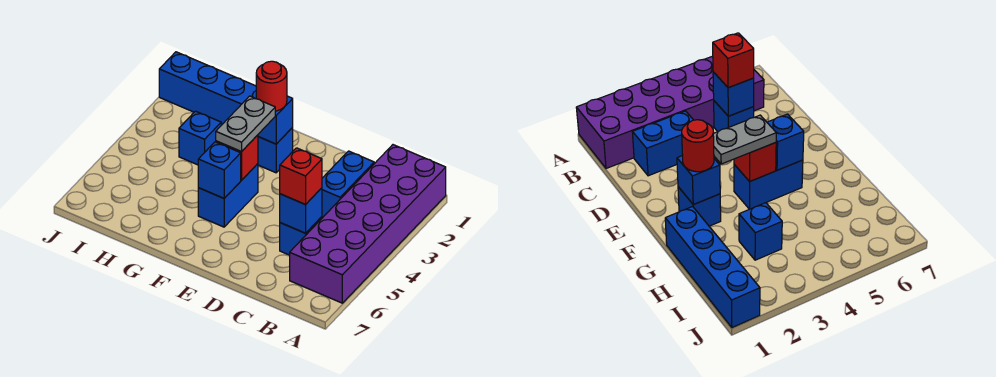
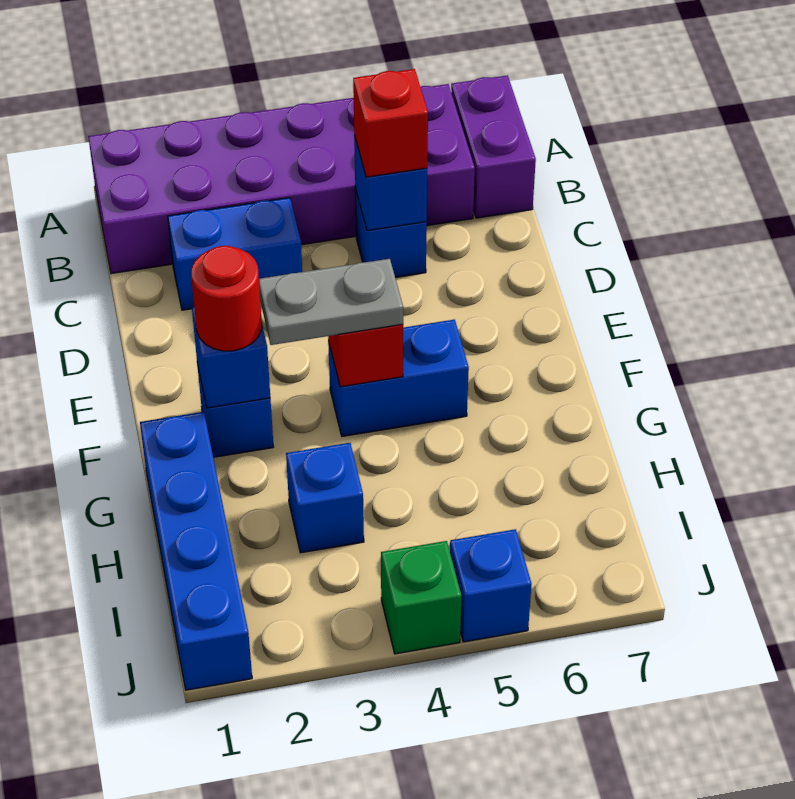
none -> purple 1x2 brick [451,75,536,218]
blue 1x1 brick [198,142,241,198] -> blue 1x1 brick moved to [450,529,532,642]
none -> green 1x1 brick [381,541,462,654]

